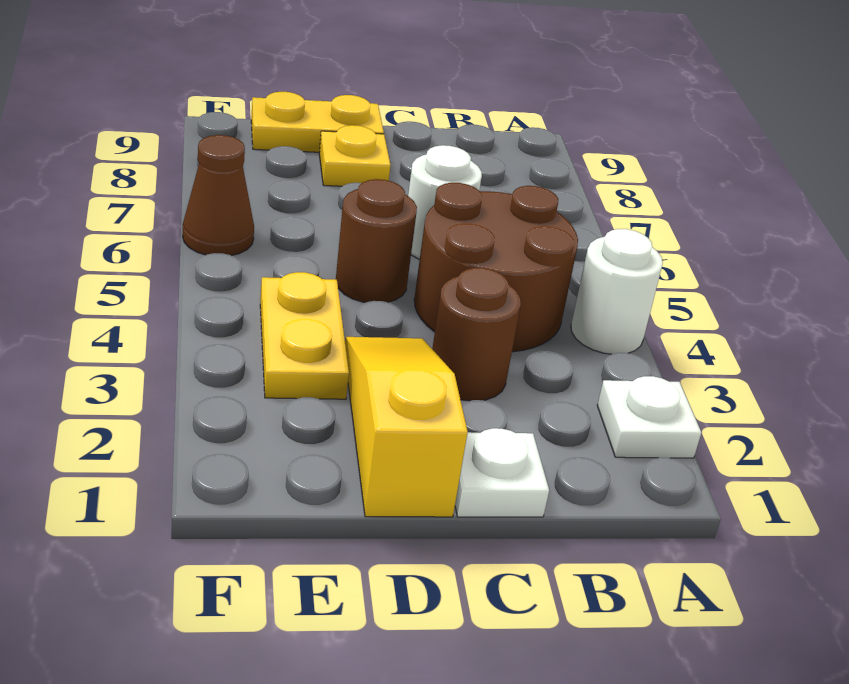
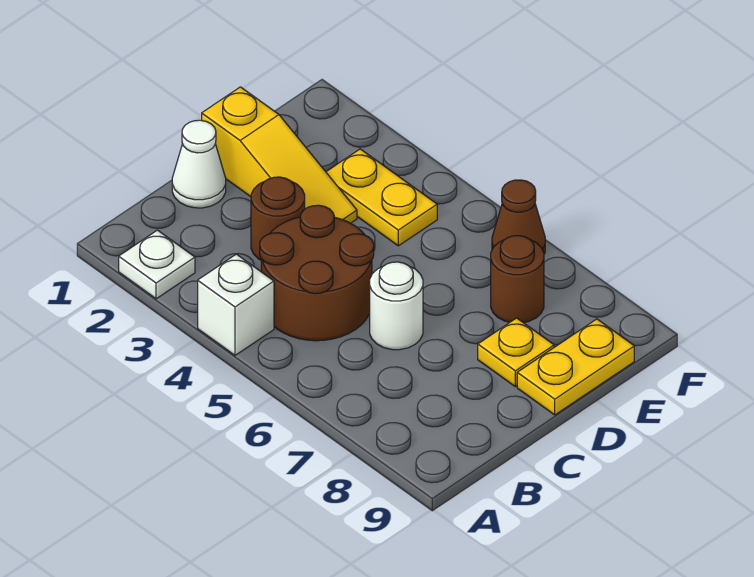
white 1x1 round brick [571,229,663,354] -> white 1x1 brick [198,254,274,355]
white 1x1 plate [455,428,549,517] -> white 1x1 cone [172,120,226,208]
brown 1x1 round brick [336,179,417,303] -> brown 1x1 round brick moved to [491,236,544,323]

